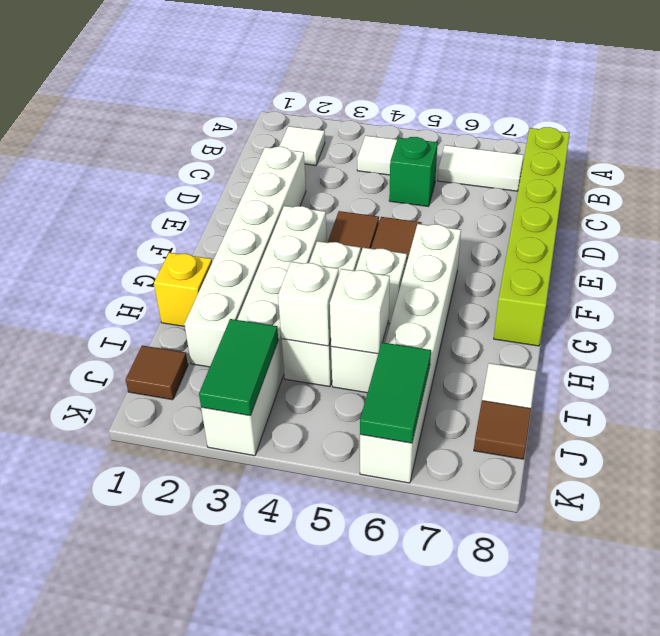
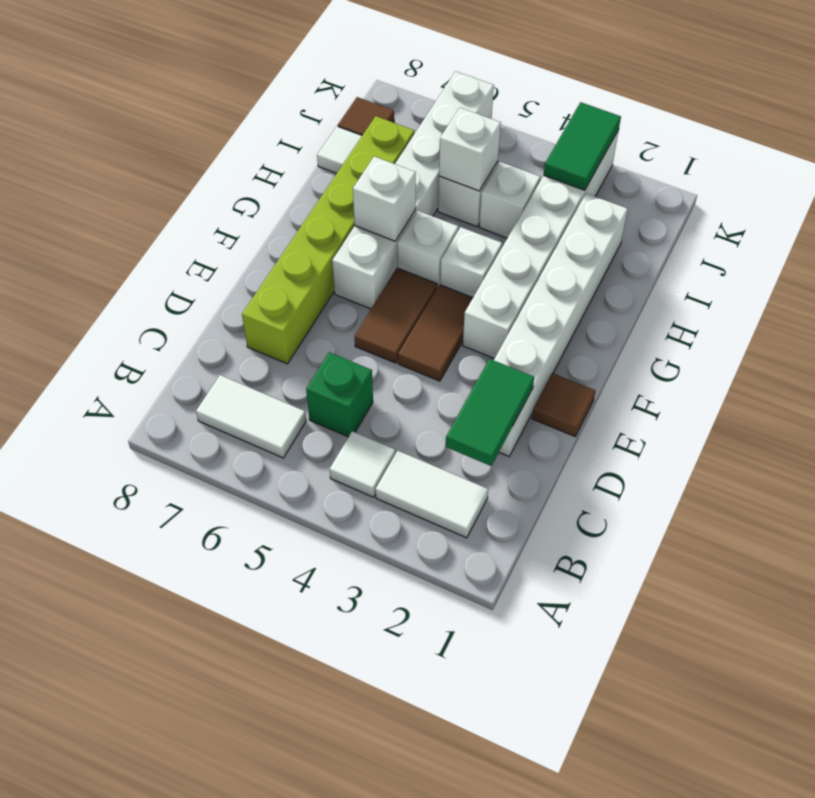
white 1x1 tile [279,126,325,166] -> white 1x2 tile [376,451,488,538]
lime 1x6 brick [494,127,570,346] -> lime 1x6 brick moved to [242,116,414,364]
yellow 1x1 brick [154,253,212,327] -> none
white 1x1 brick [278,262,339,346] -> white 1x1 brick moved to [353,156,416,241]
brown 1x1 tile [126,345,188,400] -> brown 1x1 tile moved to [532,373,596,437]
green 1x2 tile [360,342,431,443] -> green 1x2 tile moved to [446,359,534,466]

